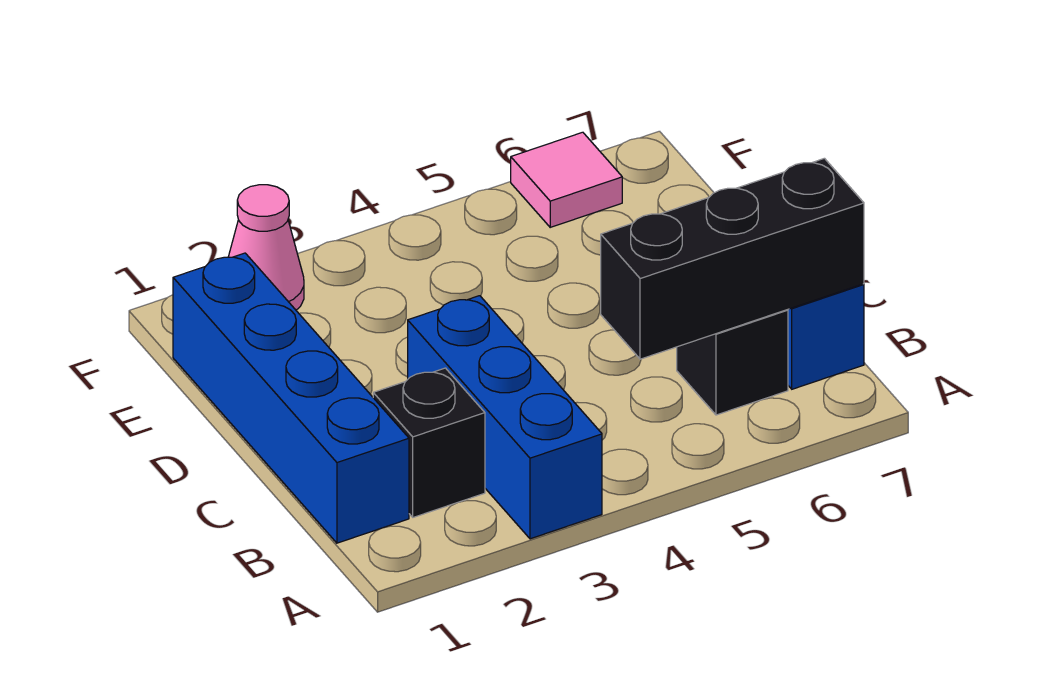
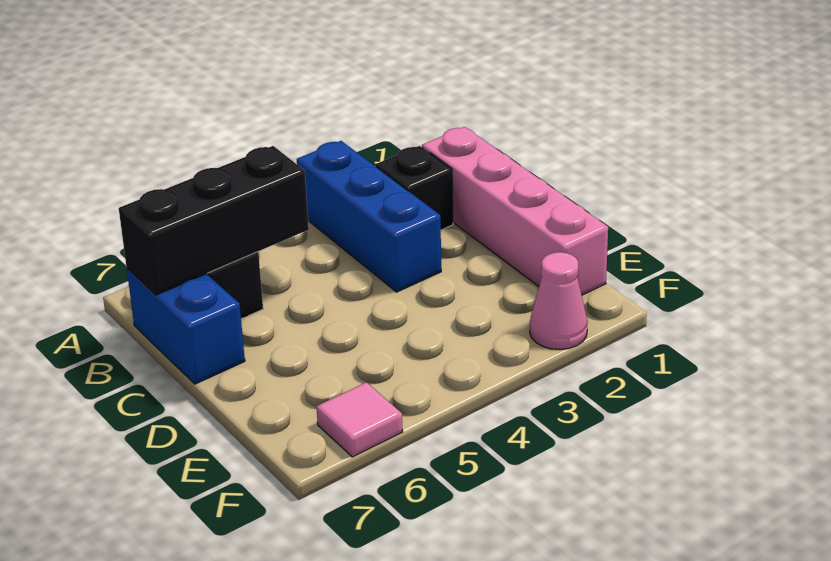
blue 1x4 brick [173,253,409,543] -> pink 1x4 brick [422,127,608,295]

